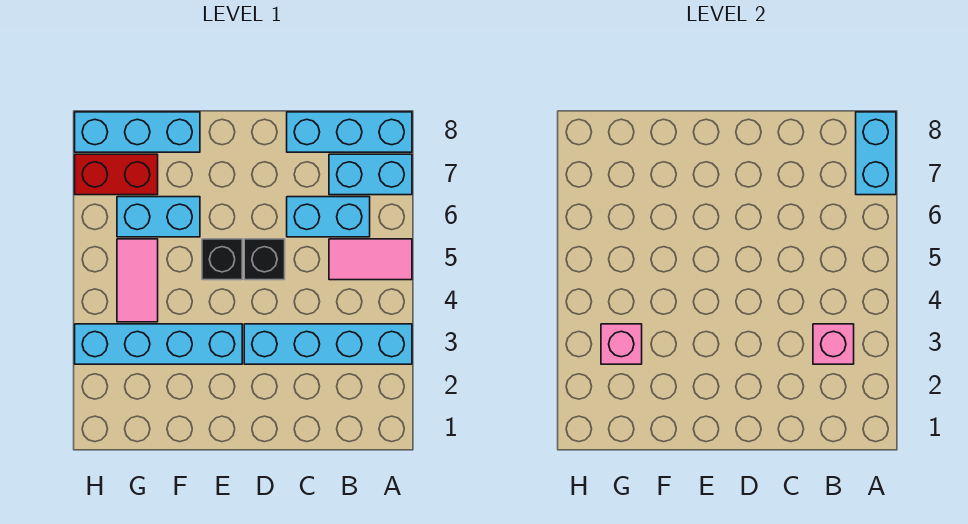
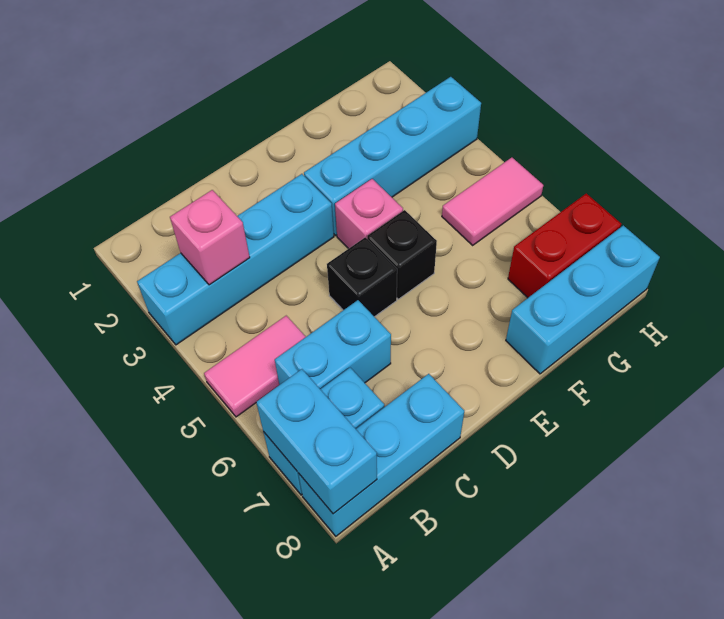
cyan 1x2 brick [117,197,200,237] -> none
pink 1x1 brick [601,324,642,364] -> pink 1x1 brick moved to [335,179,403,249]
pink 1x2 tile [117,239,158,322] -> pink 1x2 tile turned to [442,158,543,245]

